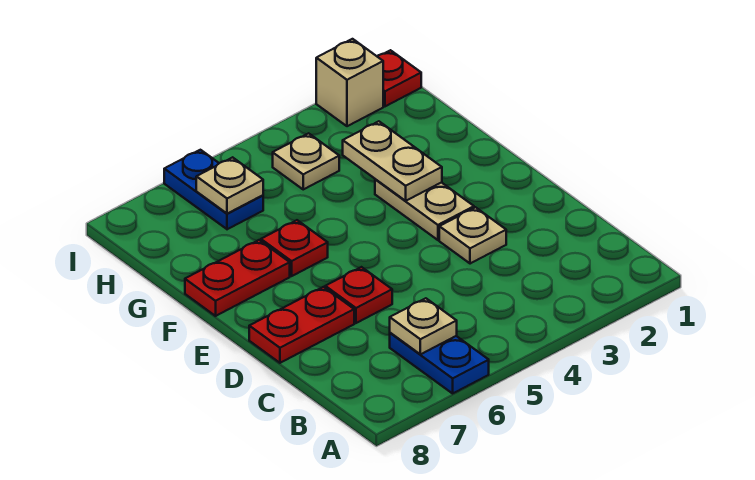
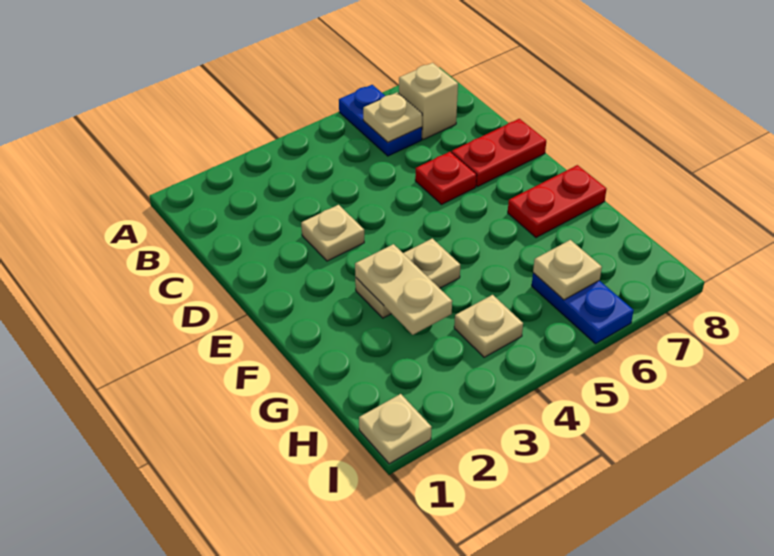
tan 1x2 plate [375,179,474,240] -> tan 1x2 plate turned to [355,238,460,318]
red 1x1 plate [261,220,328,276] -> none
red 1x1 plate [377,50,421,106] -> tan 1x1 plate [359,394,432,464]
tan 1x1 brick [316,39,383,126] -> tan 1x1 brick moved to [399,63,458,139]

